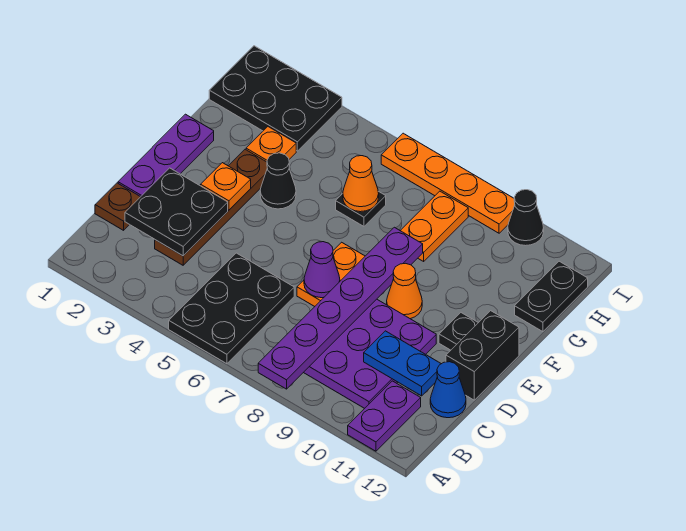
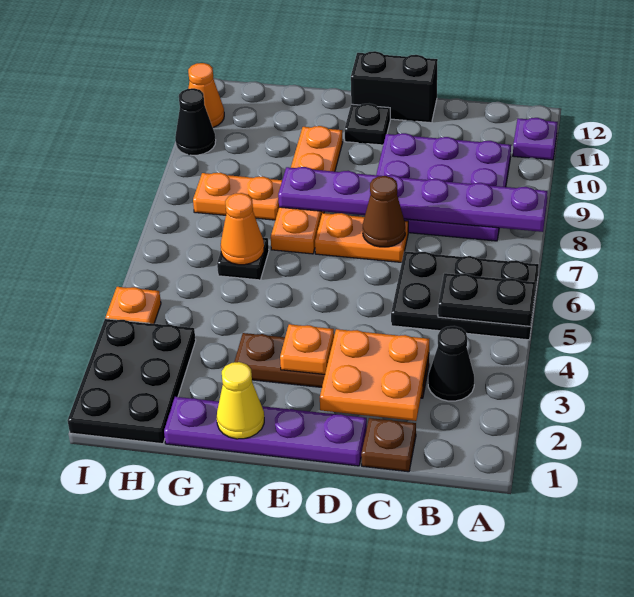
purple 1x2 plate [348,381,421,451] -> purple 1x1 plate [513,118,558,160]
black 2x2 plate [125,168,228,256] -> orange 2x2 plate [320,329,429,421]
blue 1x2 plate [364,331,441,396] -> none
blue 1x1 cone [430,362,466,418] -> none
purple 1x3 plate [118,114,214,197] -> purple 1x4 plate [164,397,367,466]
purple 1x1 cone [304,242,340,298] -> brown 1x1 cone [363,176,405,247]
orange 1x1 cone [387,263,422,319] -> orange 1x1 cone moved to [188,63,224,127]
none -> yellow 1x1 cone [217,362,264,439]
black 1x1 cone [260,153,296,209] -> black 1x1 cone moved to [428,326,474,401]
orange 1x1 plate [246,127,296,162] -> orange 1x1 plate moved to [106,287,161,324]
black 1x2 plate [515,261,588,332] -> black 1x2 plate moved to [438,273,536,326]
orange 1x4 plate [381,133,515,233] -> orange 1x4 plate moved to [271,126,343,254]

